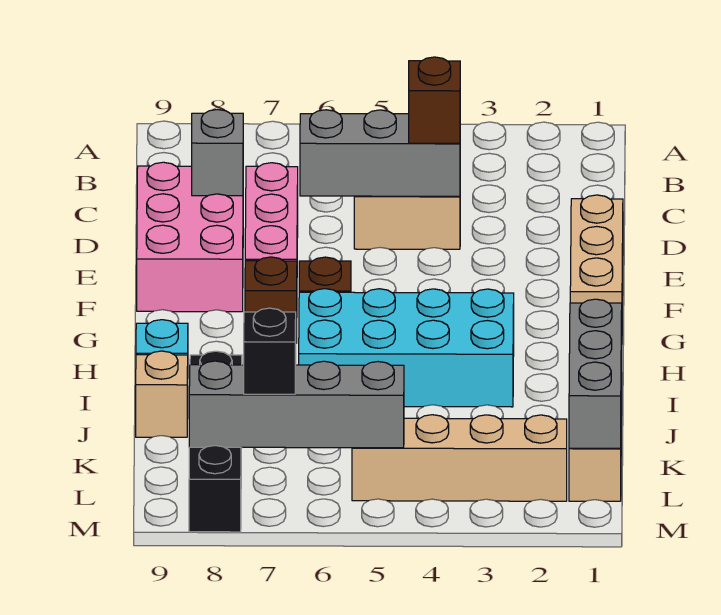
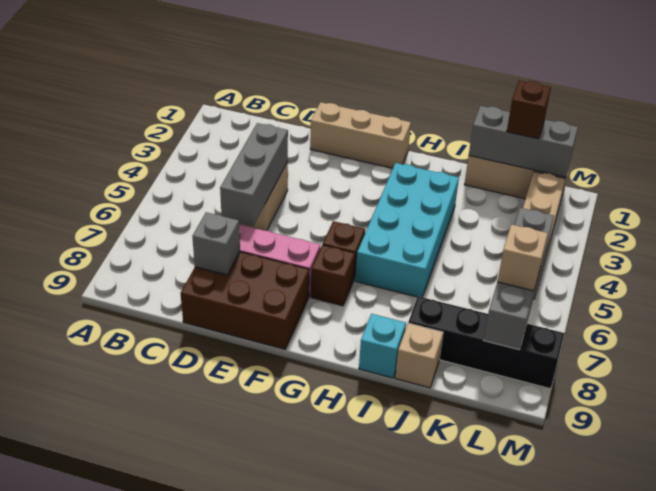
brown 1x1 brick [409,57,460,143] -> brown 1x1 brick moved to [507,81,551,139]
pink 2x3 brick [137,162,243,312] -> brown 2x3 brick [181,252,309,349]
black 1x1 brick [244,308,296,394] -> tan 1x1 brick [497,224,548,291]

